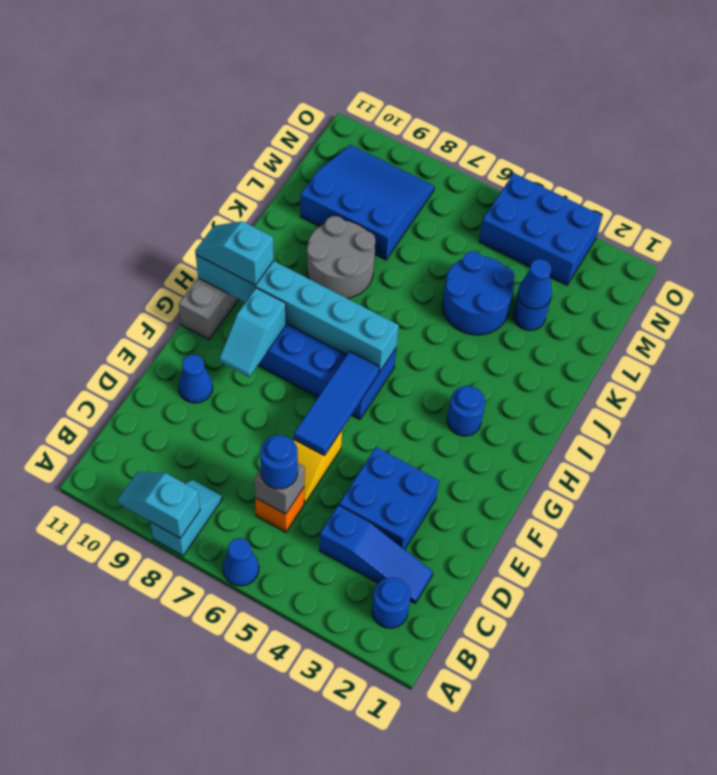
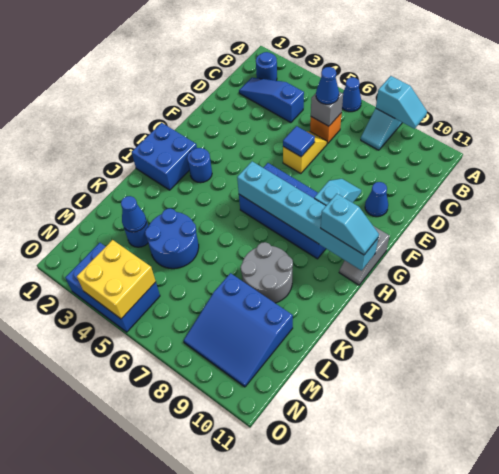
blue 1x1 round brick [260,435,298,489] -> blue 1x1 cone [316,67,339,104]
blue 2x2 brick [339,447,439,549] -> blue 2x2 brick moved to [132,123,197,190]
blue 1x3 tile [294,351,379,456] -> blue 1x1 tile [283,126,315,157]
none -> yellow 2x2 brick [77,240,156,319]

